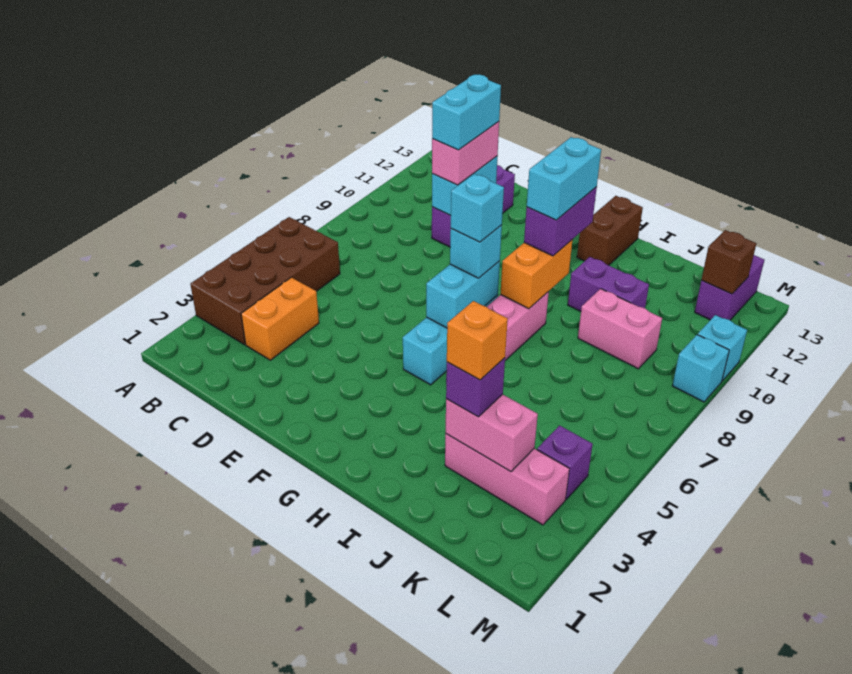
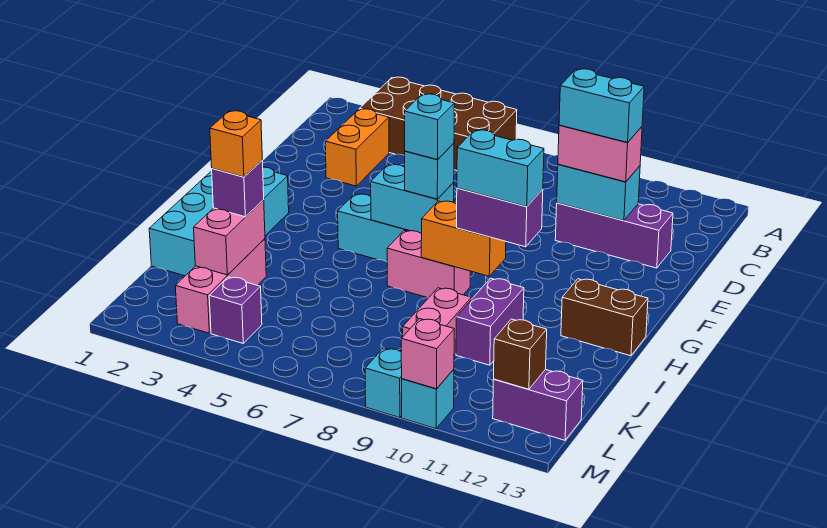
orange 1x2 brick [241,277,319,360] -> orange 1x2 brick turned to [325,109,389,186]
none -> cyan 2x4 brick [149,167,289,276]
none -> pink 1x1 brick [401,319,454,389]

